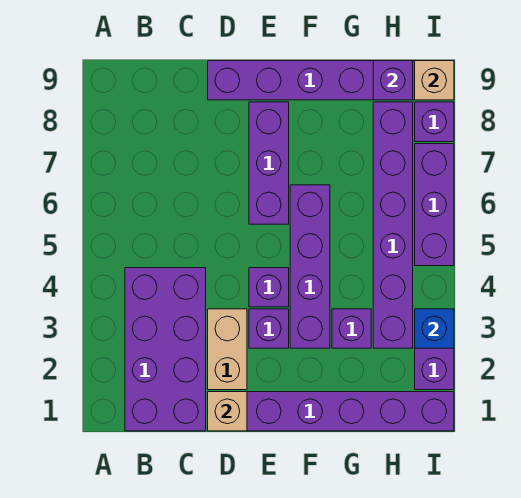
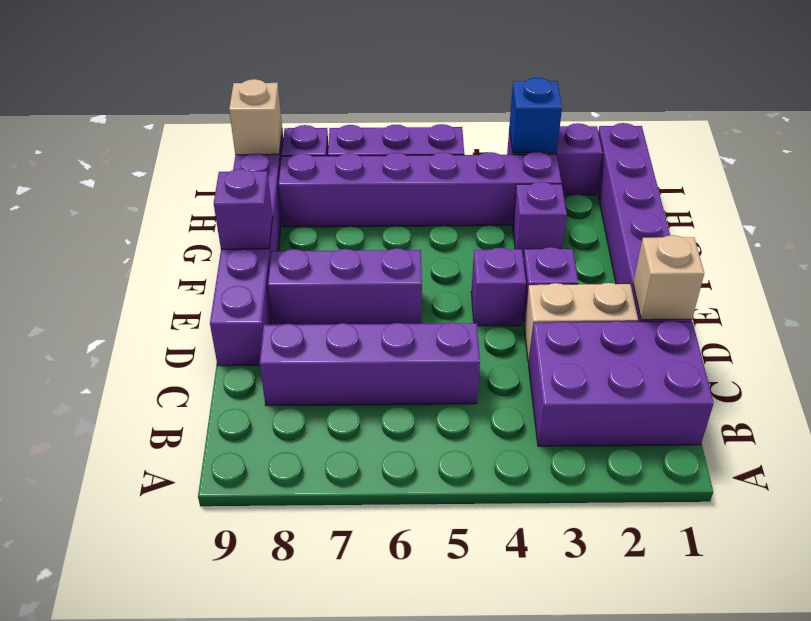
purple 2x4 brick [125,268,206,431] -> purple 2x3 brick [529,321,714,446]
purple 1x4 brick [290,185,330,348] -> purple 1x4 brick moved to [260,322,480,406]
purple 1x1 brick [373,61,413,100] -> purple 1x1 brick moved to [214,169,273,249]

